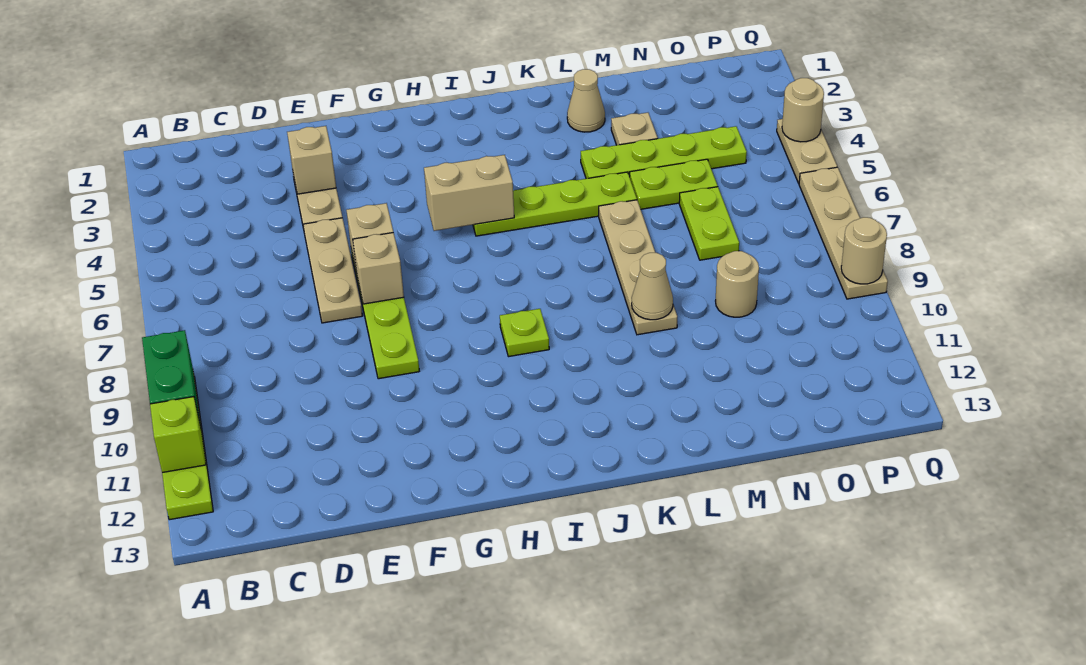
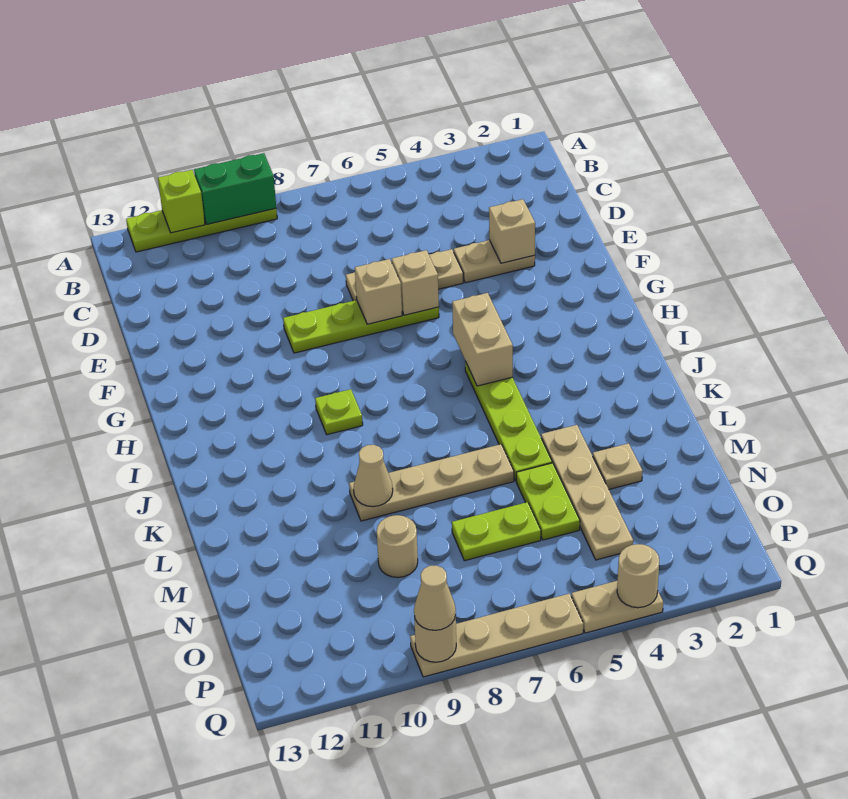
tan 1x1 cone [567,69,605,132] -> tan 1x1 cone moved to [414,565,456,630]
lime 1x4 plate [581,126,747,179] -> tan 1x4 plate [541,425,633,560]

